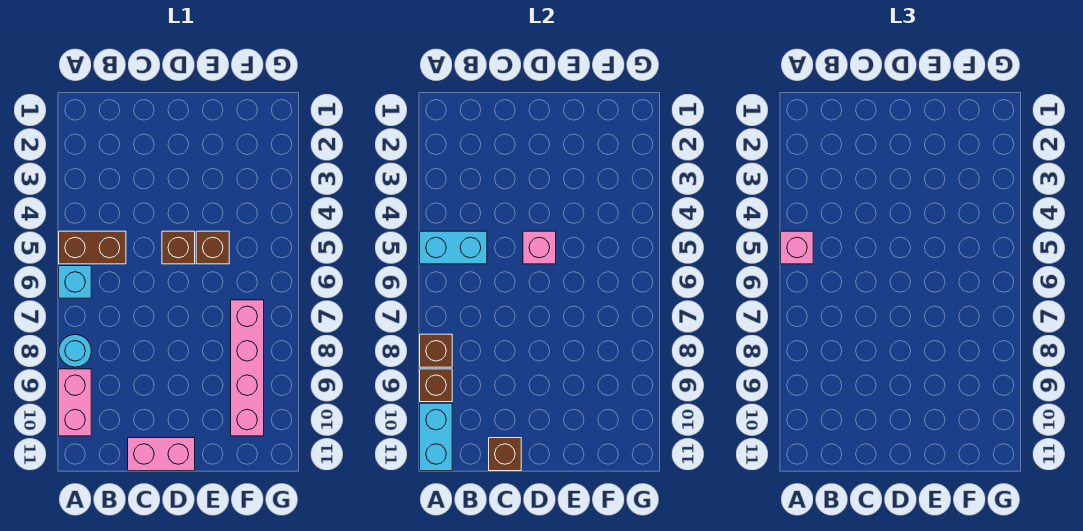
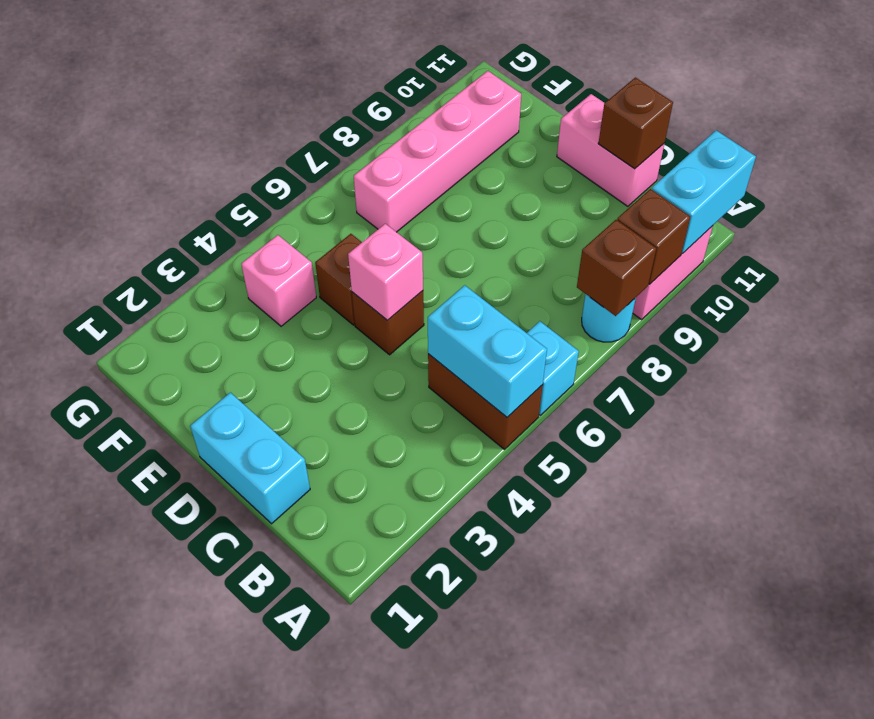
pink 1x1 brick [781,231,813,264] -> pink 1x1 brick moved to [241,235,316,326]
none -> cyan 1x2 brick [190,392,310,524]

